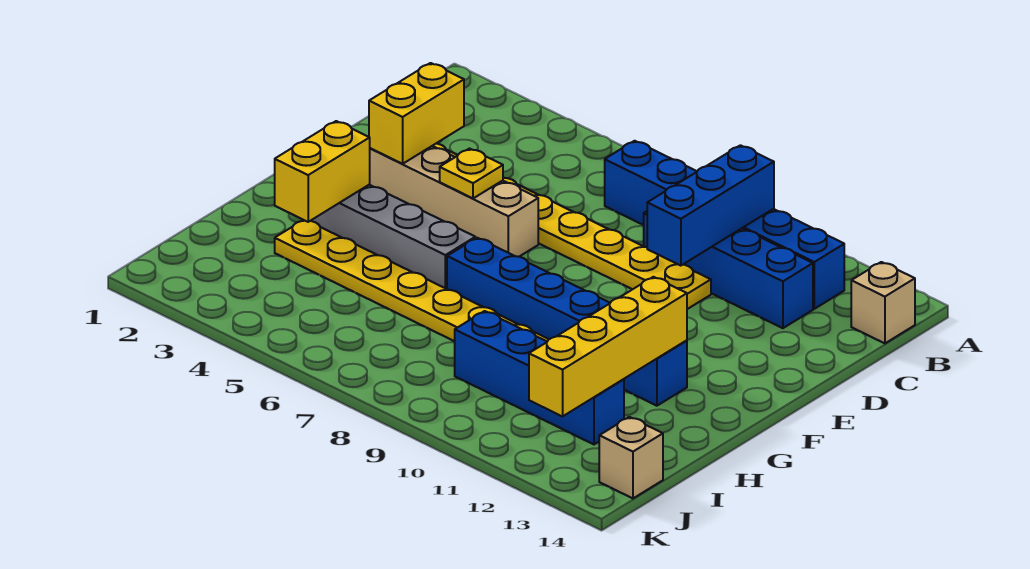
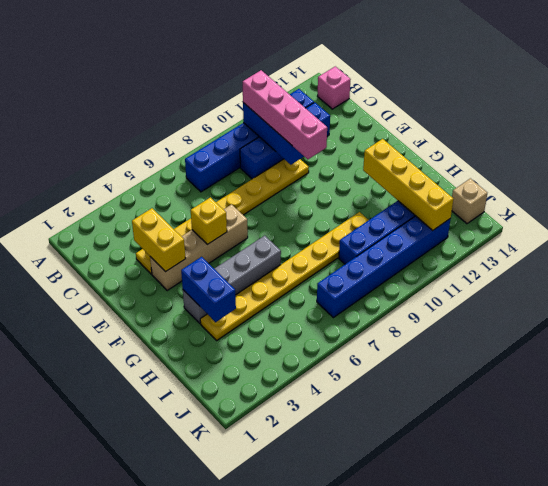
none -> pink 1x4 brick [243,70,327,159]
tan 1x1 brick [851,262,915,343] -> pink 1x1 brick [317,66,351,109]
yellow 1x1 plate [440,149,503,198] -> yellow 1x1 brick [191,197,227,245]
yellow 1x2 brick [275,121,370,222] -> blue 1x2 brick [181,257,236,322]
blue 1x6 brick [447,238,687,406] -> blue 1x6 brick moved to [317,216,451,318]

